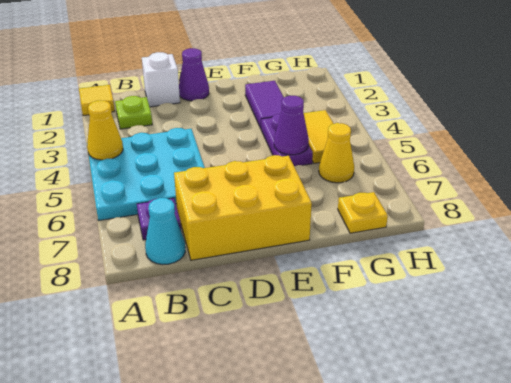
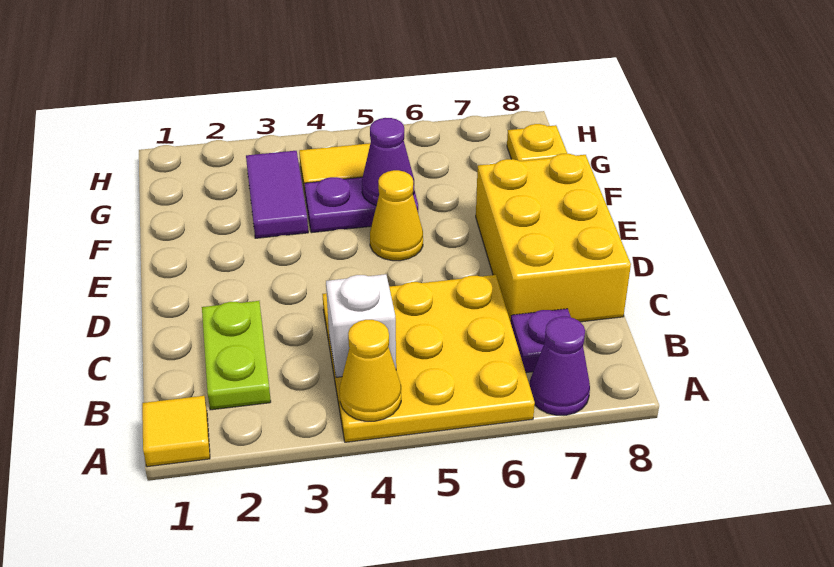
cyan 3x3 plate [88,128,205,221] -> yellow 3x3 plate [322,275,535,442]
lime 1x1 plate [115,96,152,129] -> lime 1x2 plate [202,301,271,410]
cyan 1x1 cone [145,198,185,265] -> none
white 1x1 brick [142,52,180,107] -> white 1x1 brick moved to [326,274,396,377]
purple 1x1 cone [179,48,209,101] -> purple 1x1 cone moved to [529,317,590,415]
purple 1x2 tile [245,81,284,128] -> purple 1x2 tile turned to [246,151,308,238]
yellow 1x1 cone [319,123,354,183] -> yellow 1x1 cone moved to [370,170,423,261]

